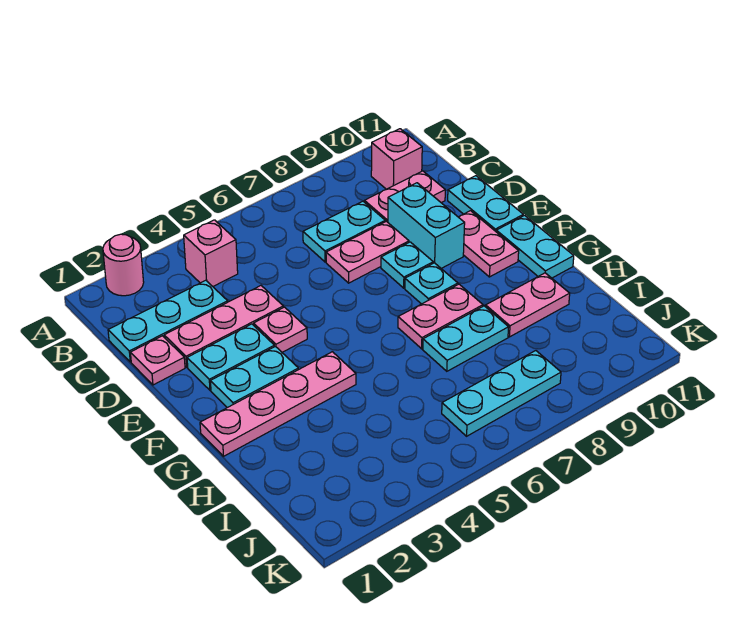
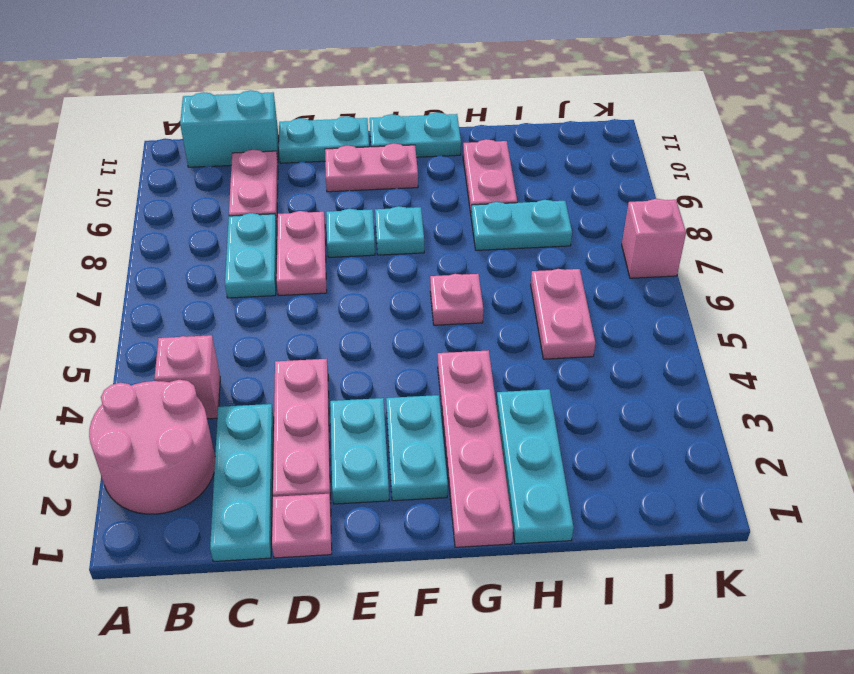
pink 1x1 round brick [103,234,144,296] -> pink 2x2 round brick [89,380,215,514]
pink 1x1 brick [371,129,422,189] -> pink 1x1 brick moved to [622,199,686,278]
cyan 1x2 brick [388,183,465,268] -> cyan 1x2 brick moved to [180,90,279,167]
pink 1x1 plate [254,307,307,352] -> pink 1x1 plate moved to [430,274,483,325]
pink 1x2 plate [398,284,483,349] -> pink 1x2 plate moved to [531,269,595,359]
cyan 1x2 plate [423,306,509,371] -> cyan 1x2 plate turned to [471,200,572,250]
cyan 1x3 plate [442,351,561,436] -> cyan 1x3 plate moved to [496,389,574,544]

